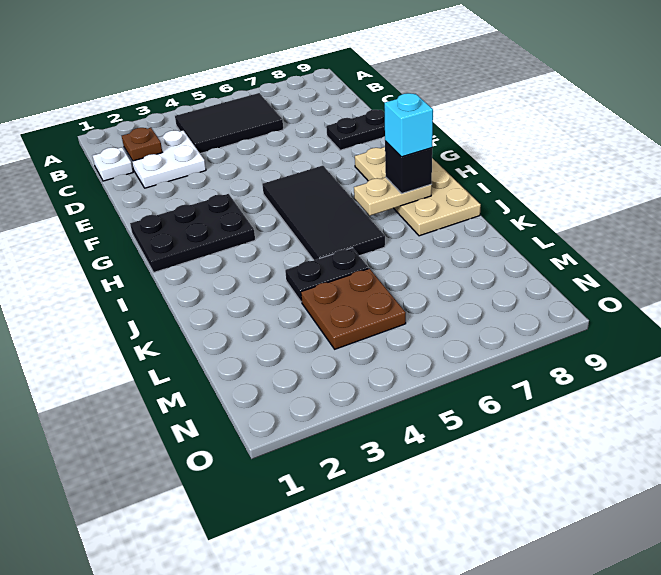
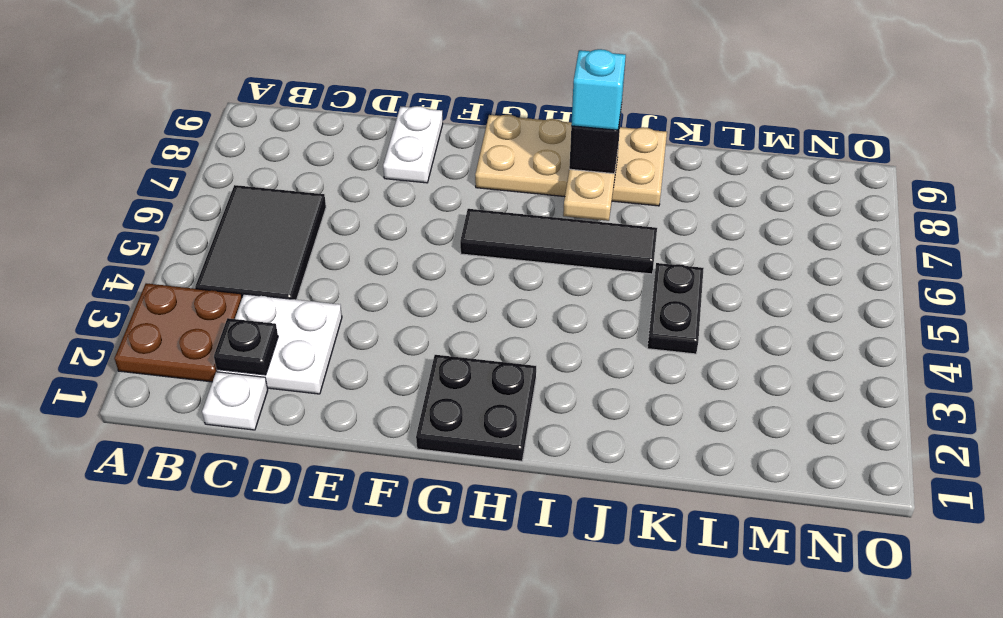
brown 1x1 plate [122,128,162,161] -> black 1x1 plate [214,318,278,375]
black 1x2 plate [326,110,385,150] -> white 1x2 plate [383,106,443,183]
black 2x3 plate [130,194,255,272] -> black 2x2 plate [416,355,536,461]
black 2x4 tile [262,166,385,260] -> black 1x4 tile [460,209,657,274]
brown 2x2 plate [301,269,406,349] -> brown 2x2 plate moved to [115,283,242,382]

